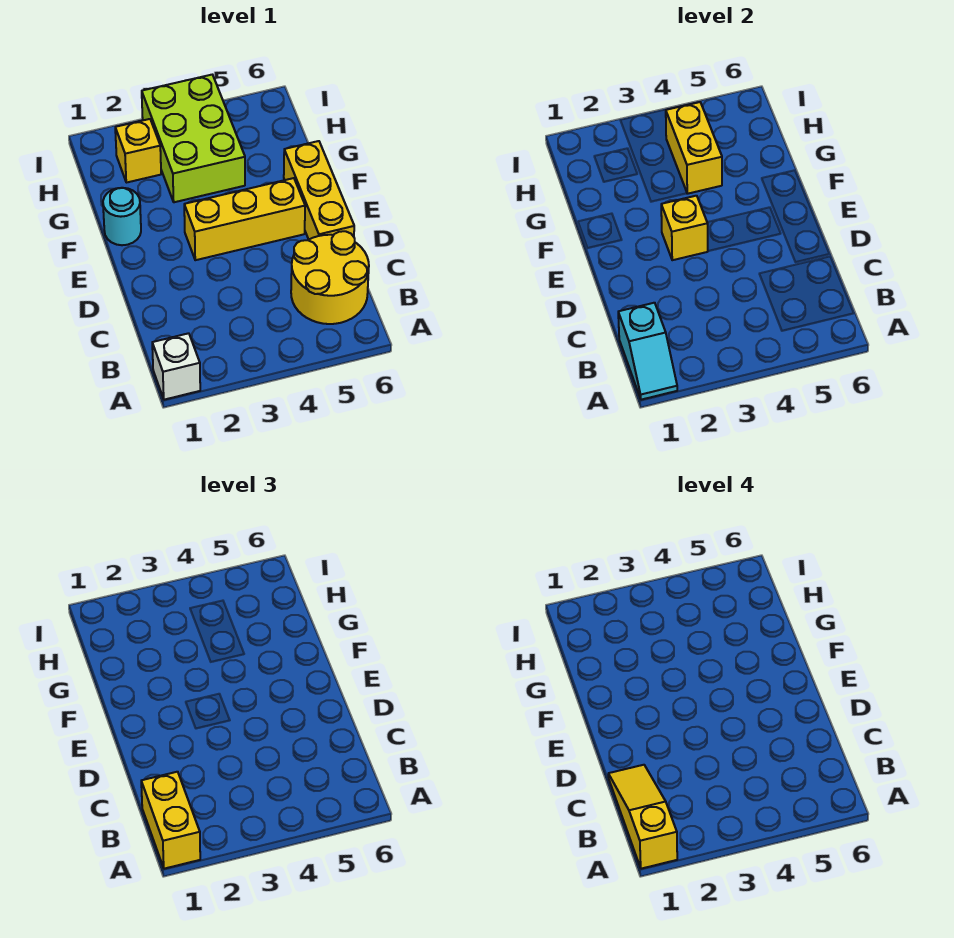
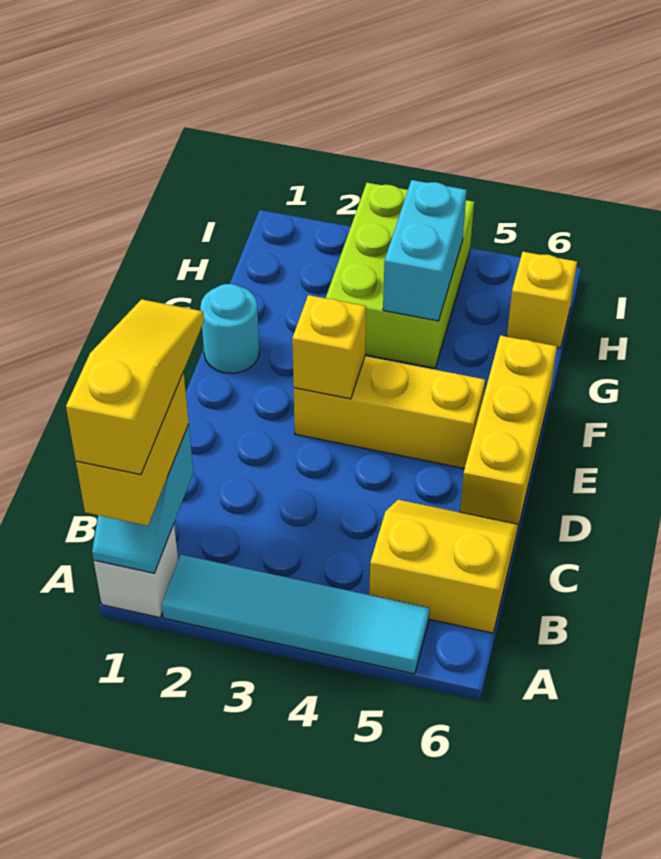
none -> cyan 1x4 tile [162,555,430,674]
yellow 2x2 round brick [291,231,369,324] -> yellow 2x2 slope [369,500,518,633]
yellow 1x2 brick [666,102,722,194] -> cyan 1x2 brick [383,180,467,321]
yellow 1x1 brick [115,119,161,183] -> yellow 1x1 brick moved to [507,252,577,348]

